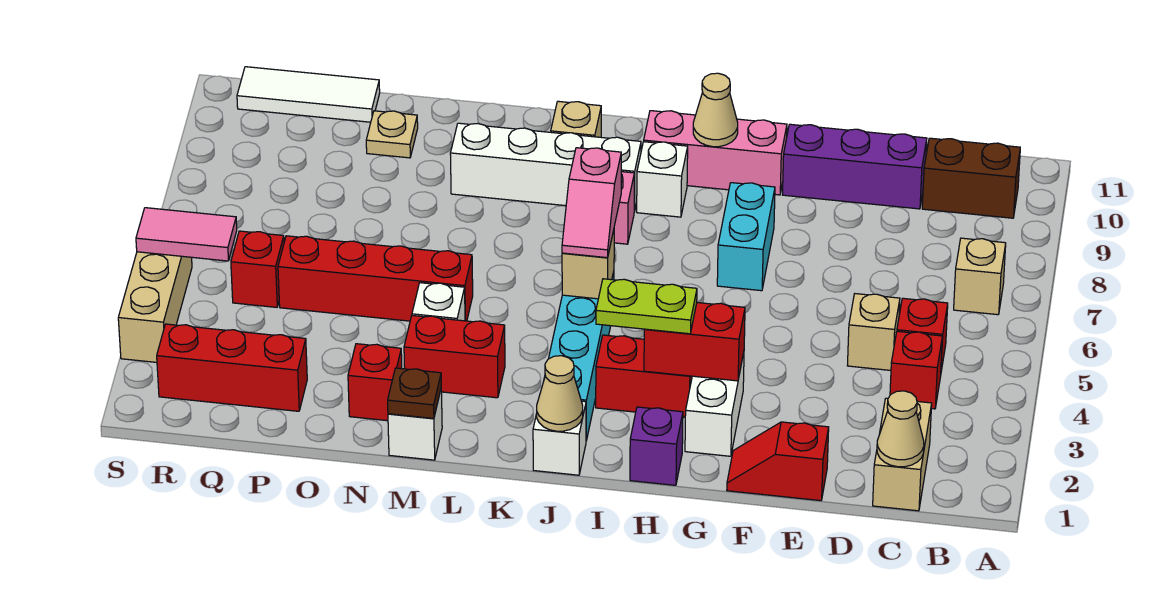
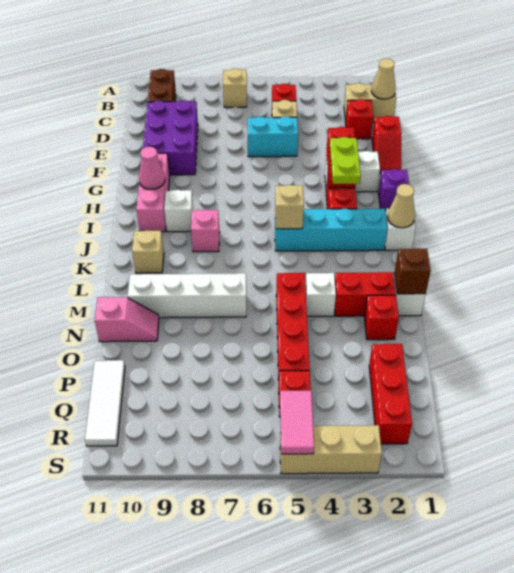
red 1x1 brick [890,331,942,409] -> red 1x1 brick moved to [346,99,373,139]
purple 1x3 brick [783,124,927,209] -> purple 2x3 brick [143,100,198,175]
cyan 1x2 brick [717,183,775,291] -> cyan 1x2 brick moved to [248,116,298,157]
tan 1x1 cone [693,73,738,147] -> pink 1x1 cone [139,147,165,189]
pink 1x2 slope [562,148,621,258] -> pink 1x2 slope moved to [95,297,159,342]
white 1x4 brick [450,123,641,212] -> white 1x4 brick turned to [128,273,246,318]
red 1x2 brick [404,316,505,398] -> red 1x2 brick turned to [335,272,396,316]
brown 1x1 plate [388,368,441,418] -> brown 1x1 brick [395,249,431,294]
tan 1x1 plate [366,111,418,158] -> none

